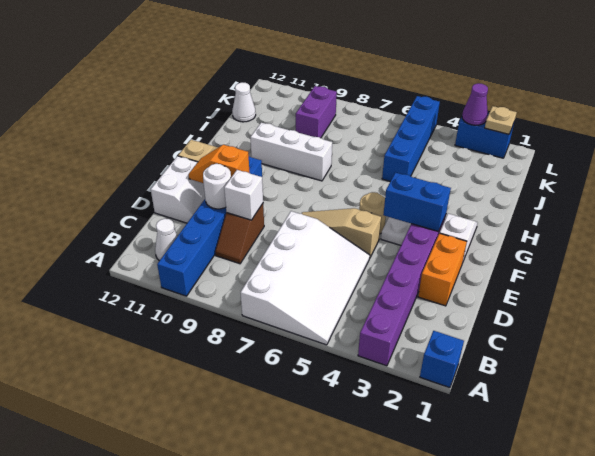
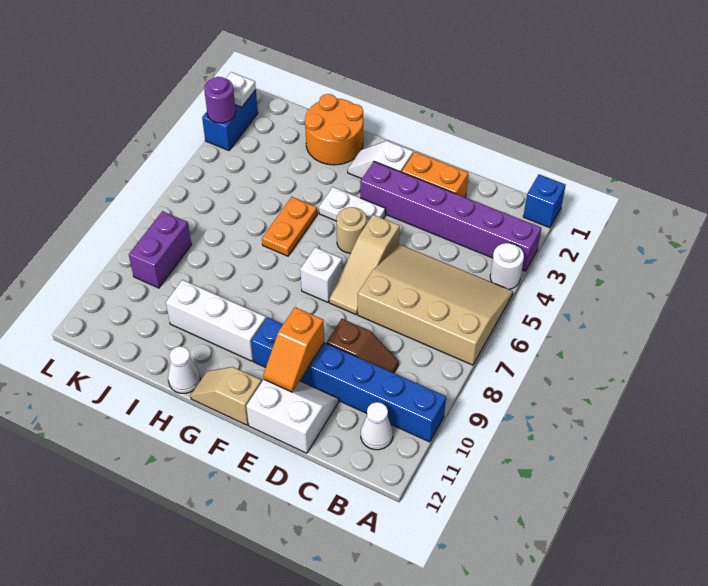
white 3x4 slope [241,211,370,345] -> tan 3x4 slope [358,245,513,365]
white 1x1 brick [224,170,263,220] -> white 1x1 brick moved to [300,247,342,302]
white 1x1 round brick [203,164,231,209] -> white 1x1 round brick moved to [490,243,524,289]
blue 1x2 brick [383,172,451,231] -> none
none -> orange 2x2 round brick [305,94,363,165]
none -> orange 1x2 plate [262,197,317,256]
white 1x3 brick [250,123,332,181] -> white 1x3 brick turned to [166,280,266,361]
blue 1x4 brick [382,96,440,181] -> none
purple 1x2 brick [296,86,337,138] -> purple 1x2 brick turned to [129,211,191,288]
white 1x1 cone [232,82,256,122] -> white 1x1 cone moved to [168,346,200,393]
tan 1x1 plate [485,106,517,134] -> white 1x1 plate [226,72,256,107]
purple 1x1 cone [462,83,488,125] -> purple 1x1 round brick [204,77,236,123]

